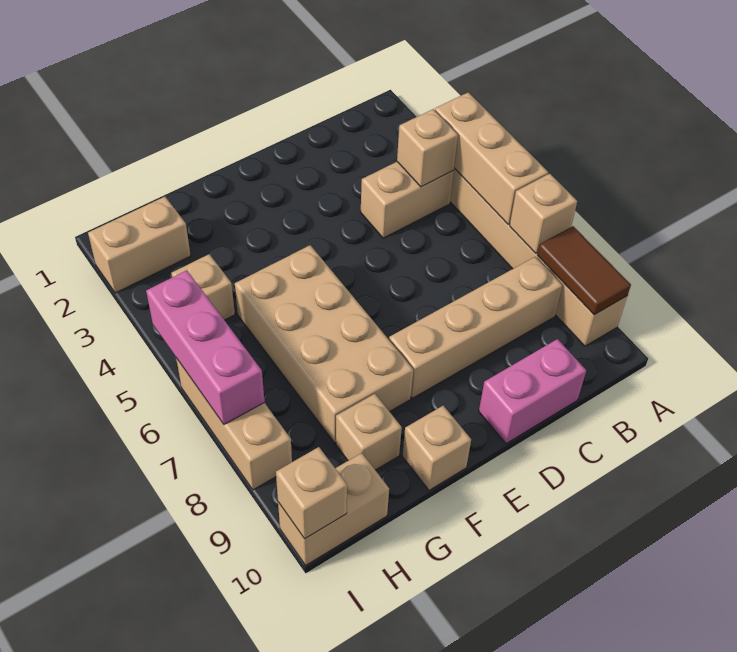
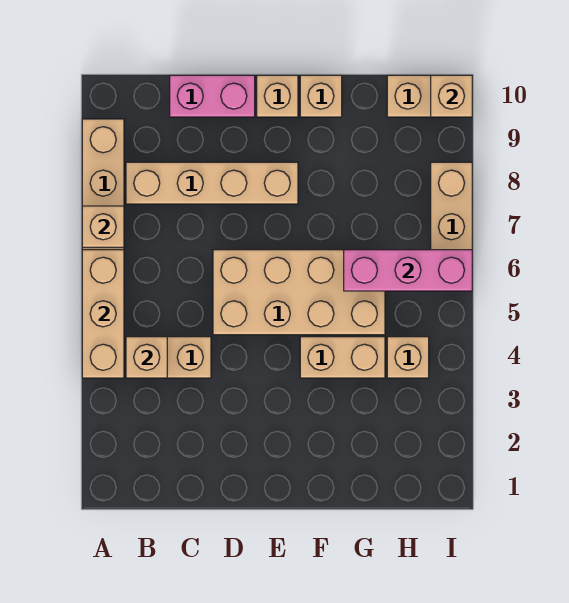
brown 1x2 tile [537,226,631,315] -> none
tan 2x4 brick [235,245,413,443] -> tan 2x4 brick turned to [213,250,385,335]
tan 1x1 brick [336,394,402,470] -> tan 1x1 brick moved to [257,75,298,117]
tan 1x2 brick [88,197,191,293] -> tan 1x2 brick moved to [300,337,385,378]
pink 1x3 brick [146,270,265,424] -> pink 1x3 brick turned to [344,250,472,291]

